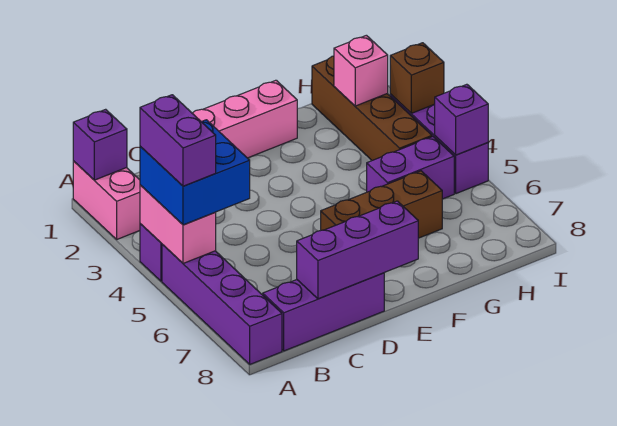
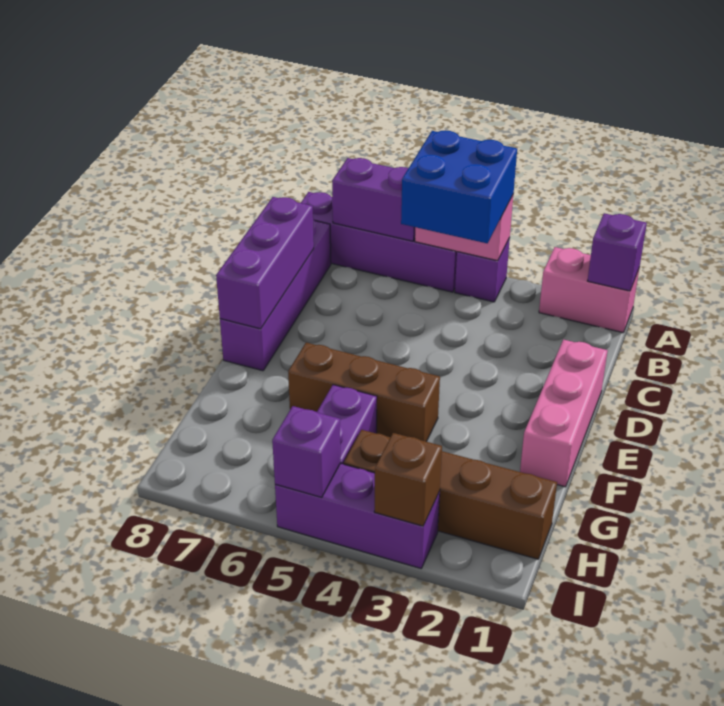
purple 1x2 brick [140,95,216,186] -> purple 1x2 brick moved to [332,158,415,241]
purple 1x3 brick [263,273,384,351] -> purple 1x4 brick [220,219,331,371]
brown 1x3 brick [321,171,442,238] -> brown 1x3 brick turned to [288,343,440,442]
pink 1x1 brick [334,35,388,106] -> none

